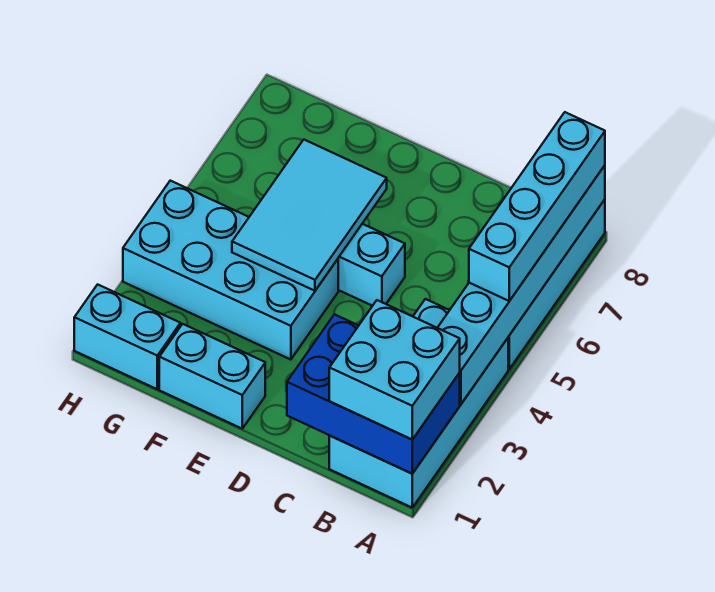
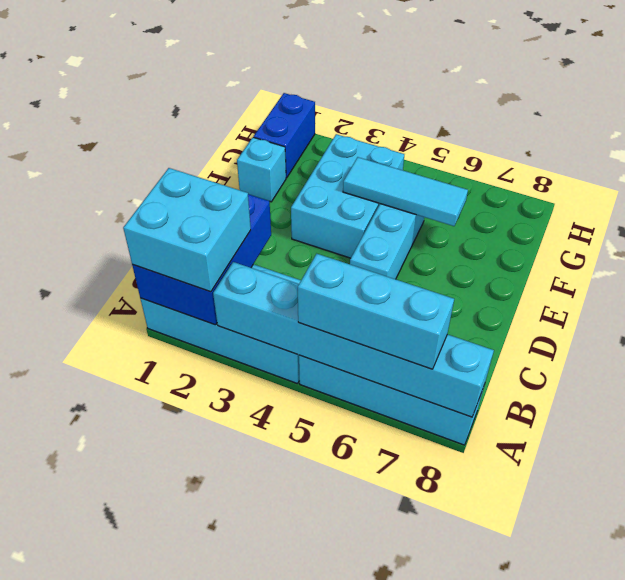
cyan 1x4 brick [469,112,605,301] -> cyan 1x3 brick [298,254,454,369]
cyan 1x2 brick [159,324,265,429] -> cyan 1x1 brick [237,137,286,202]
cyan 2x4 brick [123,181,338,360] -> cyan 2x3 brick [291,134,404,258]
cyan 2x3 tile [232,140,387,291] -> cyan 1x3 tile [343,157,468,226]
cyan 1x2 brick [74,284,180,389] -> blue 1x2 brick [254,93,315,178]

